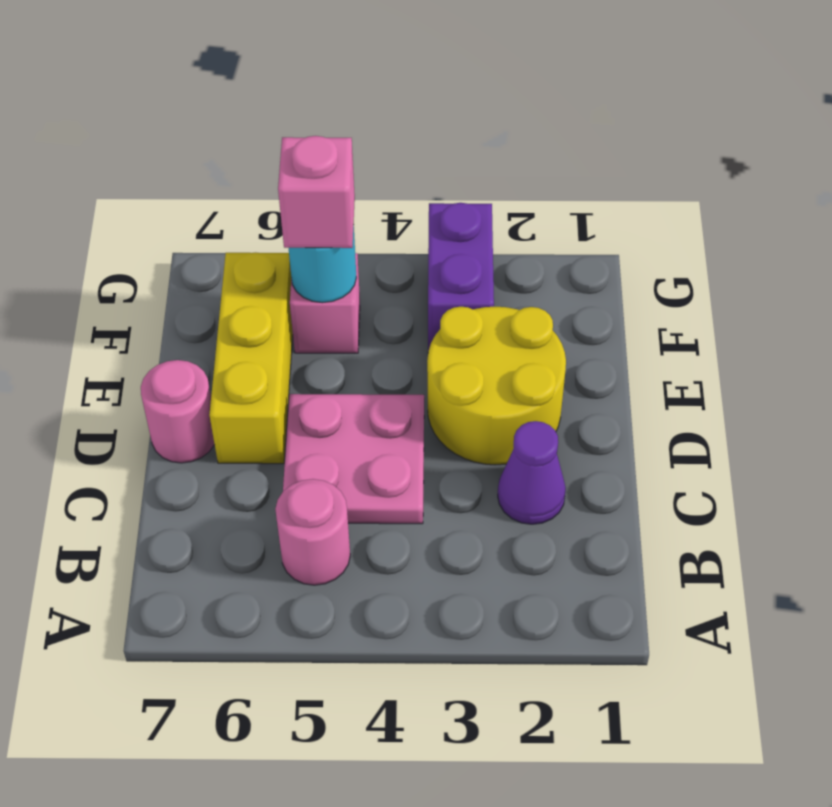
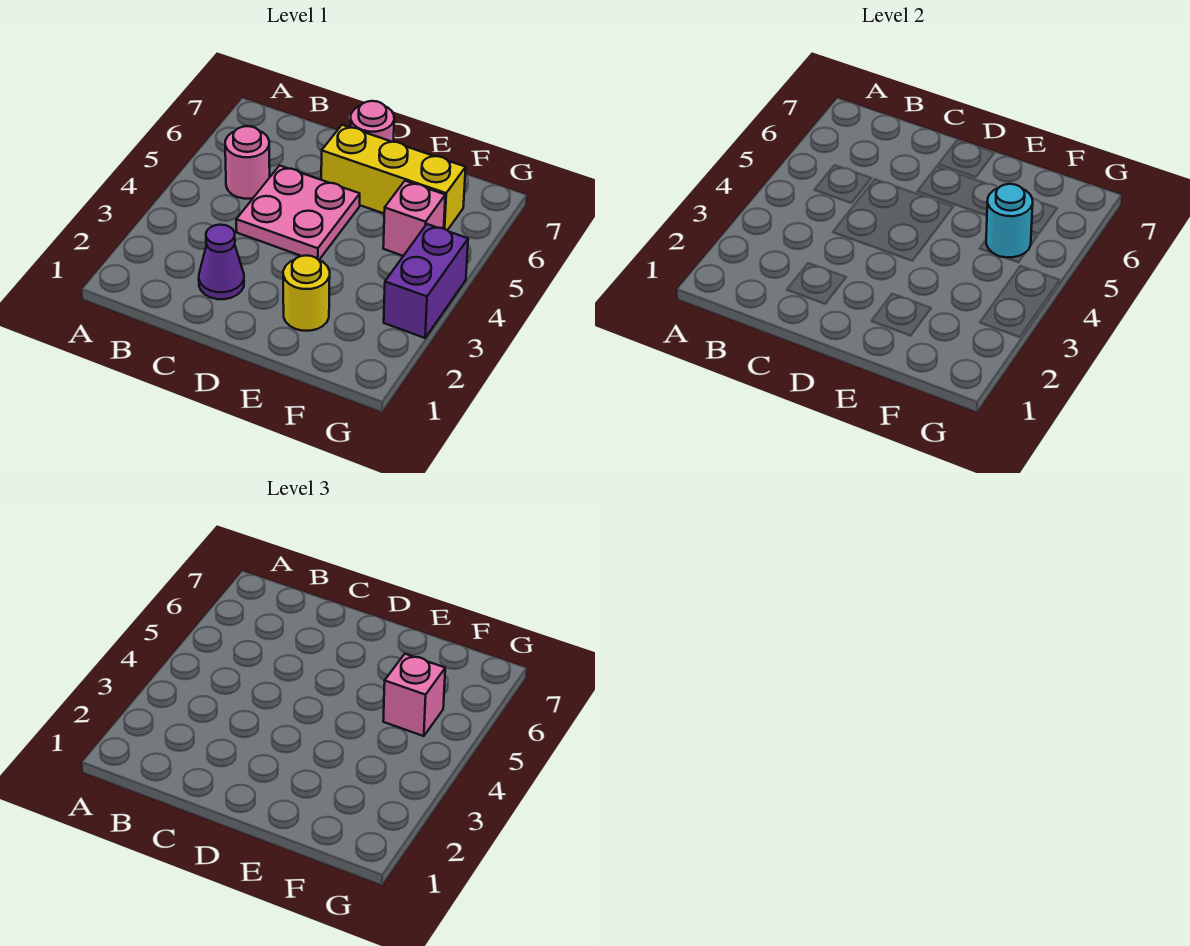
yellow 2x2 round brick [427,307,566,465] -> yellow 1x1 round brick [283,256,330,331]
purple 1x2 brick [428,203,494,351] -> purple 1x2 brick turned to [384,224,468,338]

